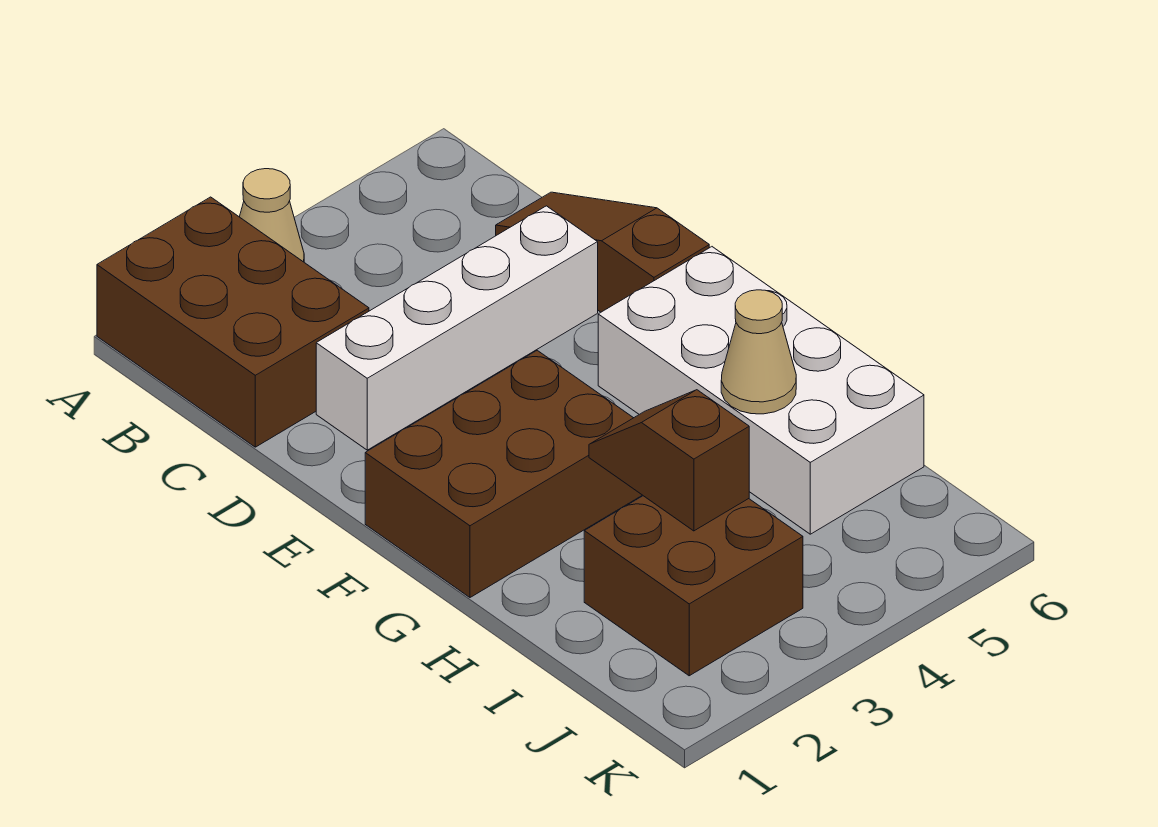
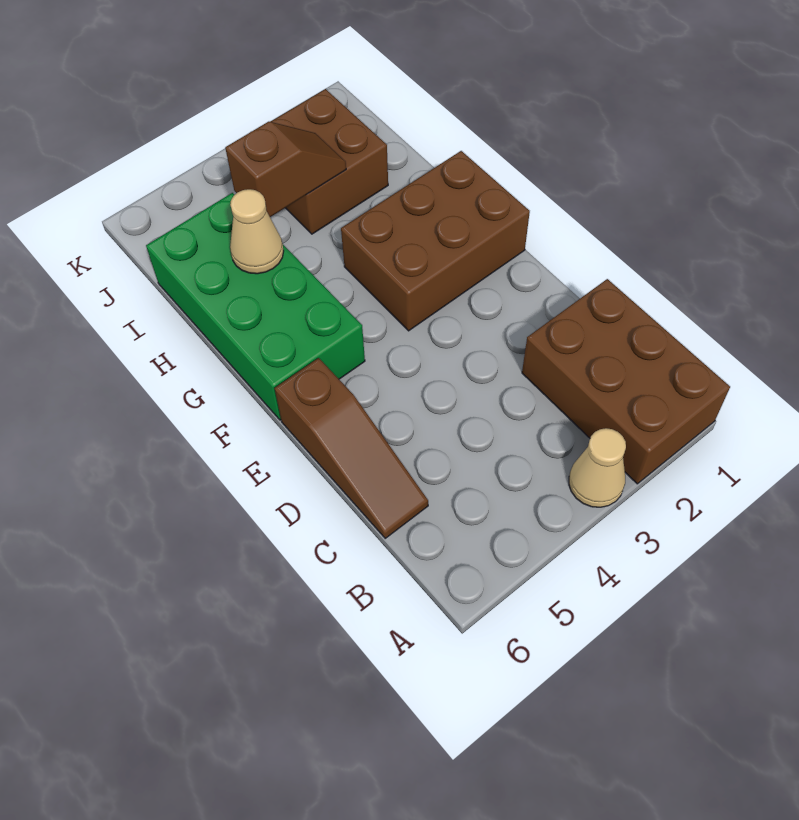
white 1x4 brick [316,206,598,450] -> none
white 2x4 brick [598,247,924,534] -> green 2x4 brick [146,193,365,420]
brown 1x2 slope [589,390,749,531] -> brown 1x2 slope turned to [225,122,346,217]

